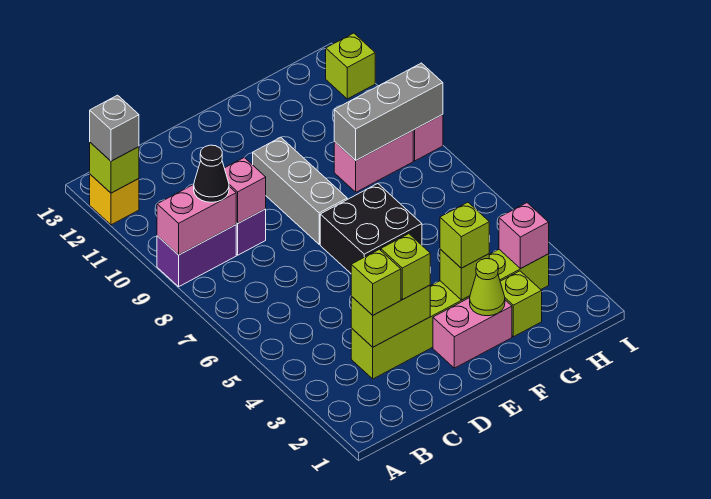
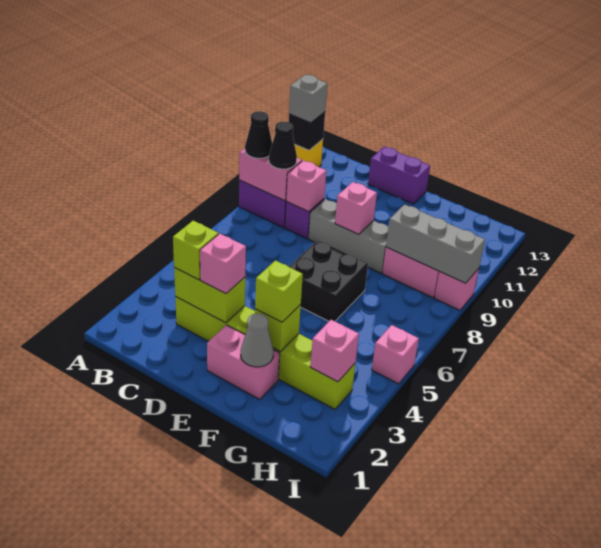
none -> black 1x1 cone [245,111,272,158]
lime 1x1 brick [90,143,139,193] -> black 1x1 brick [289,112,325,150]
lime 1x1 brick [381,234,430,300] -> pink 1x1 brick [200,234,246,294]
none -> purple 1x2 brick [368,147,430,204]
grey 1x3 brick [253,137,347,244] -> grey 1x3 brick turned to [308,199,389,273]
none -> pink 1x1 brick [335,182,377,235]
lime 1x1 cone [470,259,505,316] -> grey 1x1 cone [241,313,274,367]
lime 1x1 brick [500,271,542,337] -> none
none -> pink 1x1 brick [372,325,419,384]
lime 1x1 brick [326,33,375,99] -> none

